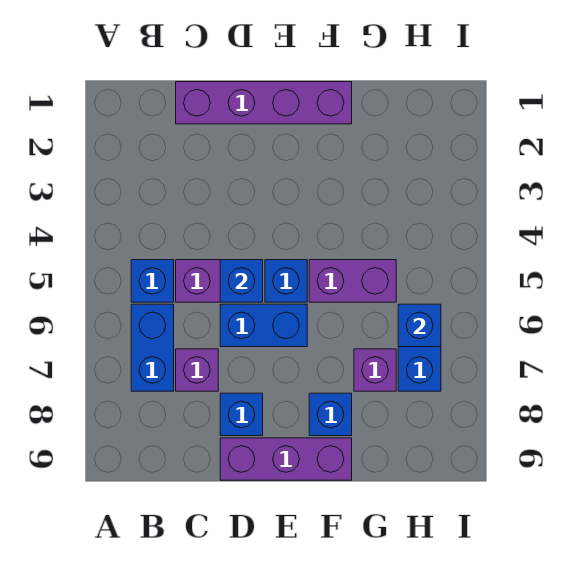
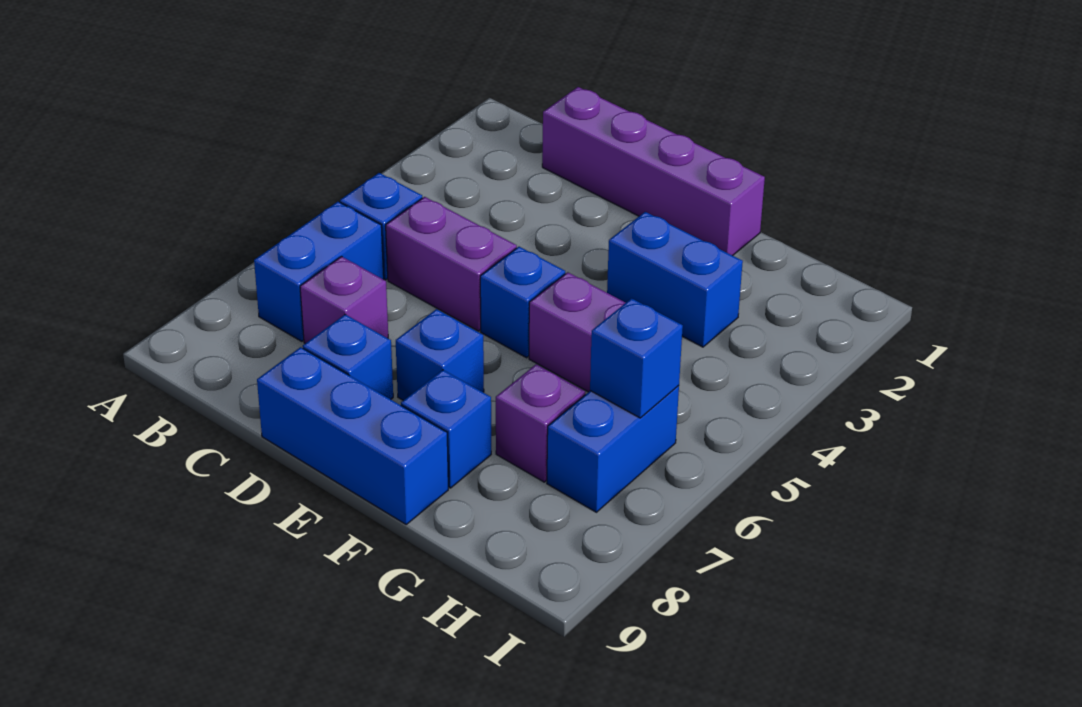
blue 1x1 brick [220,260,263,302] -> blue 1x1 brick moved to [396,309,484,400]
blue 1x2 brick [220,304,307,347] -> blue 1x2 brick moved to [607,212,743,347]
purple 1x3 brick [220,438,352,480] -> blue 1x3 brick [257,347,448,524]

